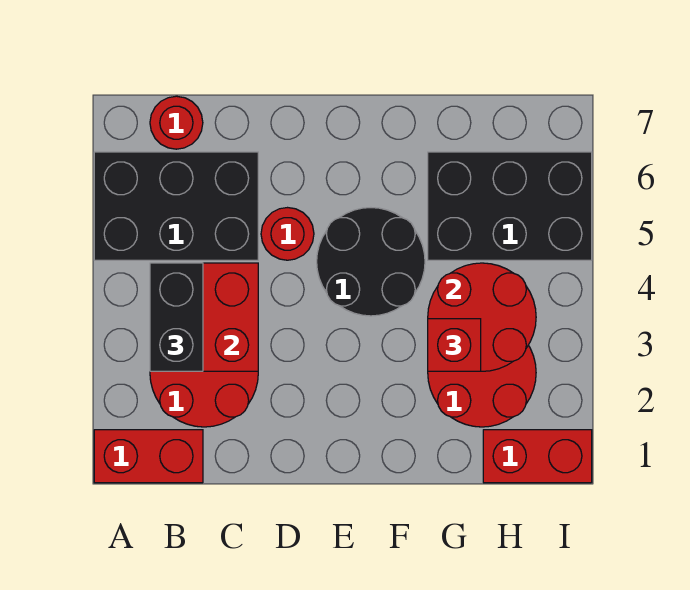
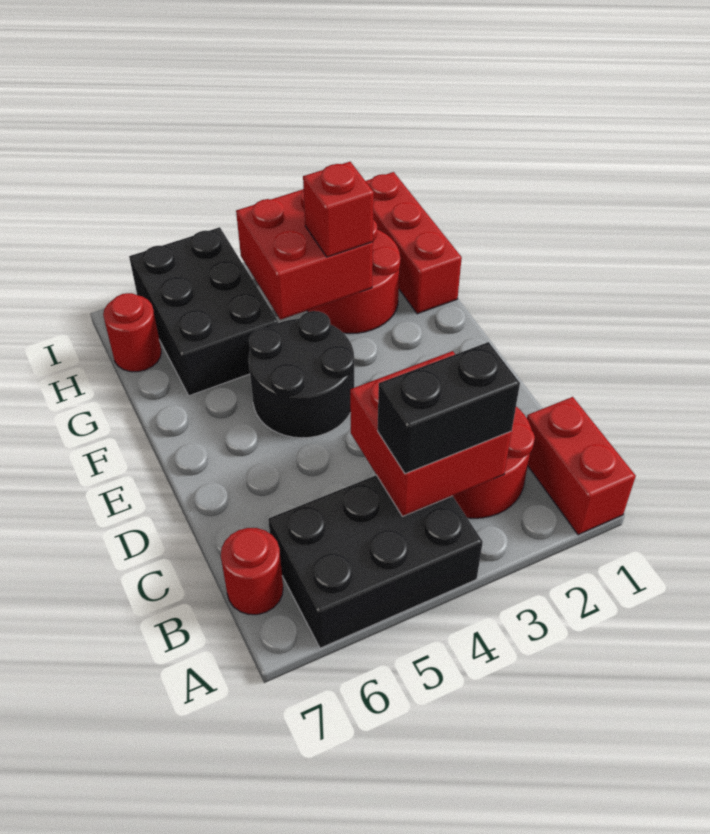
black 2x3 brick [94,152,258,260] -> black 2x3 brick turned to [268,475,483,648]
red 1x1 round brick [261,208,314,260] -> red 1x1 round brick moved to [103,293,161,372]
red 2x2 round brick [428,263,536,371] -> red 2x2 brick [236,189,373,320]
red 1x2 brick [483,430,592,483] -> red 1x3 brick [366,172,462,314]

